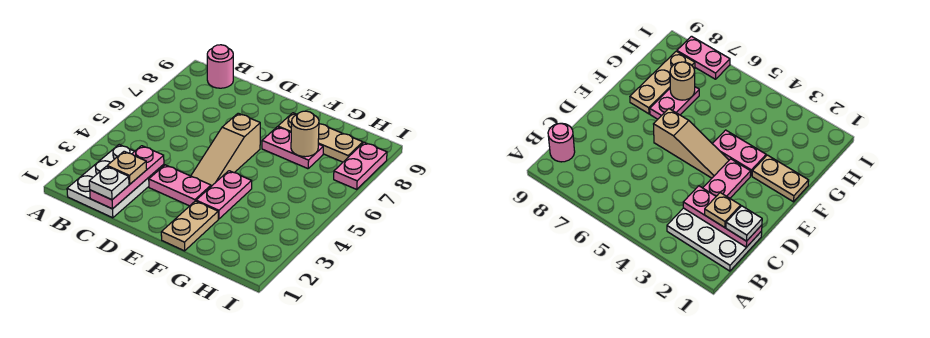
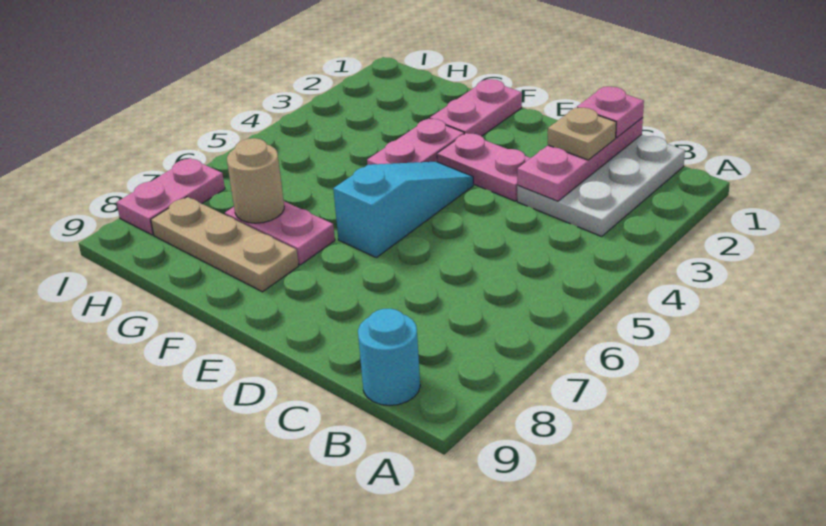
pink 1x1 round brick [207,45,233,88] -> cyan 1x1 round brick [358,309,420,406]
white 1x1 plate [89,166,129,200] -> pink 1x1 plate [577,87,644,138]
tan 1x3 slope [191,113,260,186] -> cyan 1x3 slope [333,162,473,258]
tan 1x2 plate [161,201,218,251] -> pink 1x2 plate [430,79,522,136]

